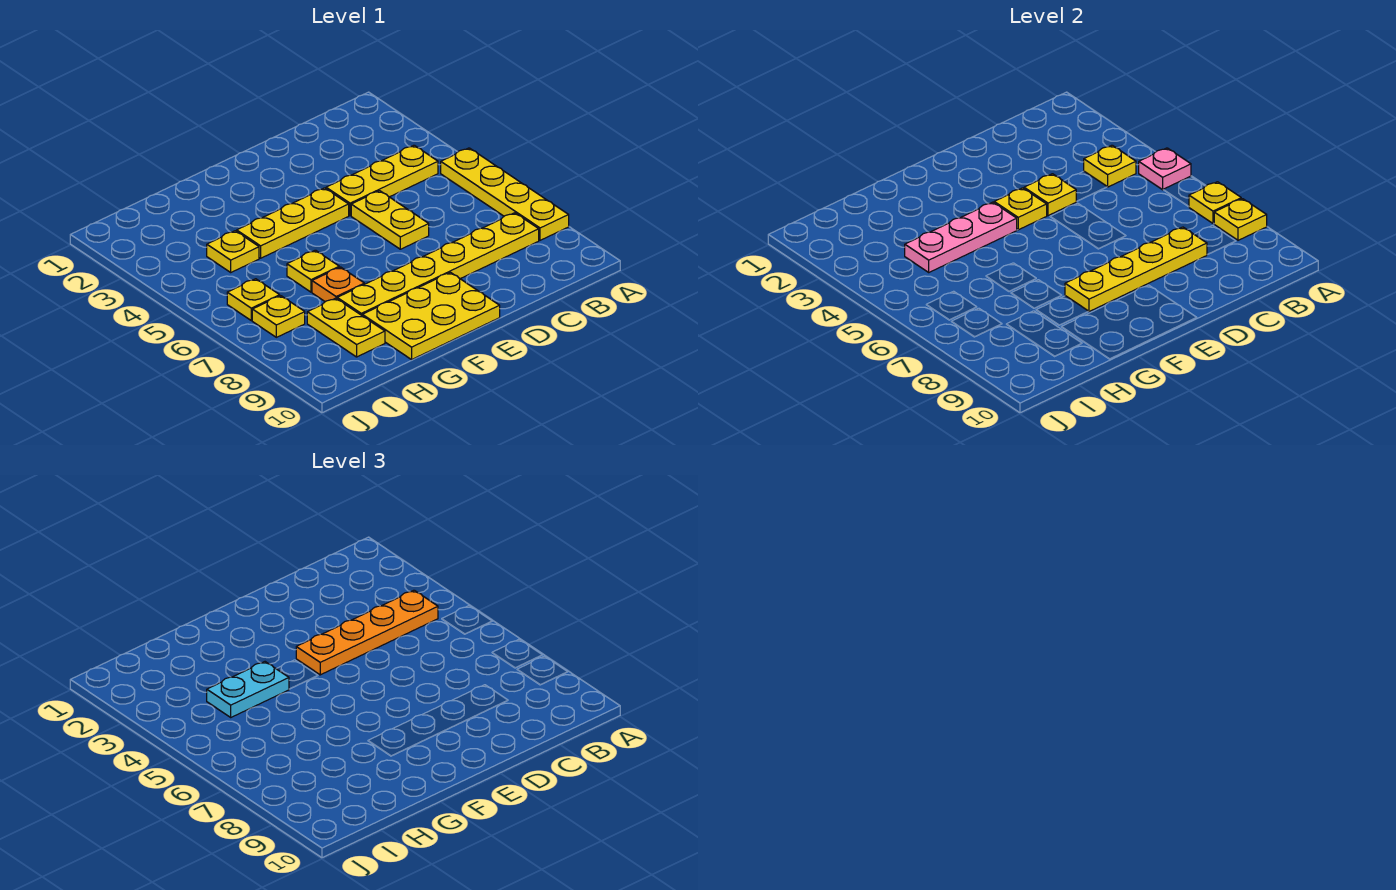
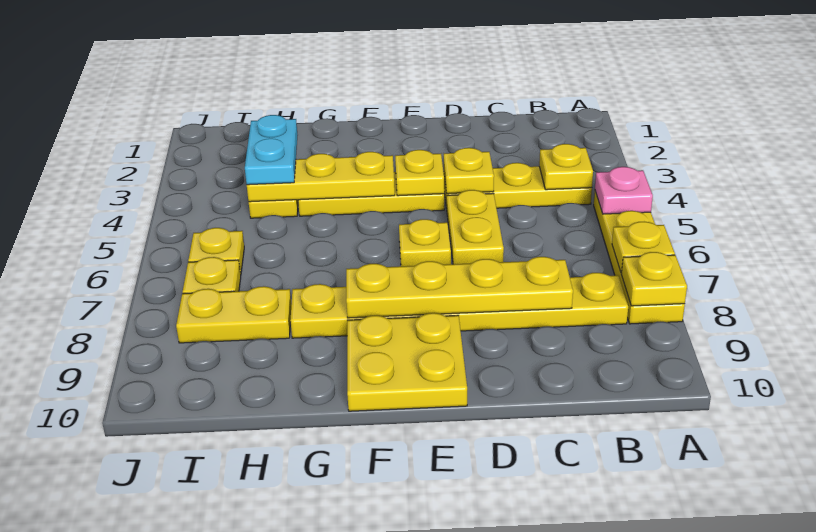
orange 1x4 plate [296,590,438,675] -> none
yellow 2x3 plate [362,272,500,360] -> yellow 2x2 plate [347,313,467,411]
pink 1x3 plate [905,202,1017,272] -> yellow 1x3 plate [247,152,395,202]
cyan 1x2 plate [207,662,289,717] -> cyan 1x2 plate turned to [245,115,298,185]
yellow 1x1 plate [287,250,339,292] -> yellow 1x1 plate moved to [399,219,451,266]
orange 1x1 plate [312,267,364,302] -> none
yellow 1x2 plate [307,298,385,357] -> yellow 1x2 plate turned to [176,286,291,343]

